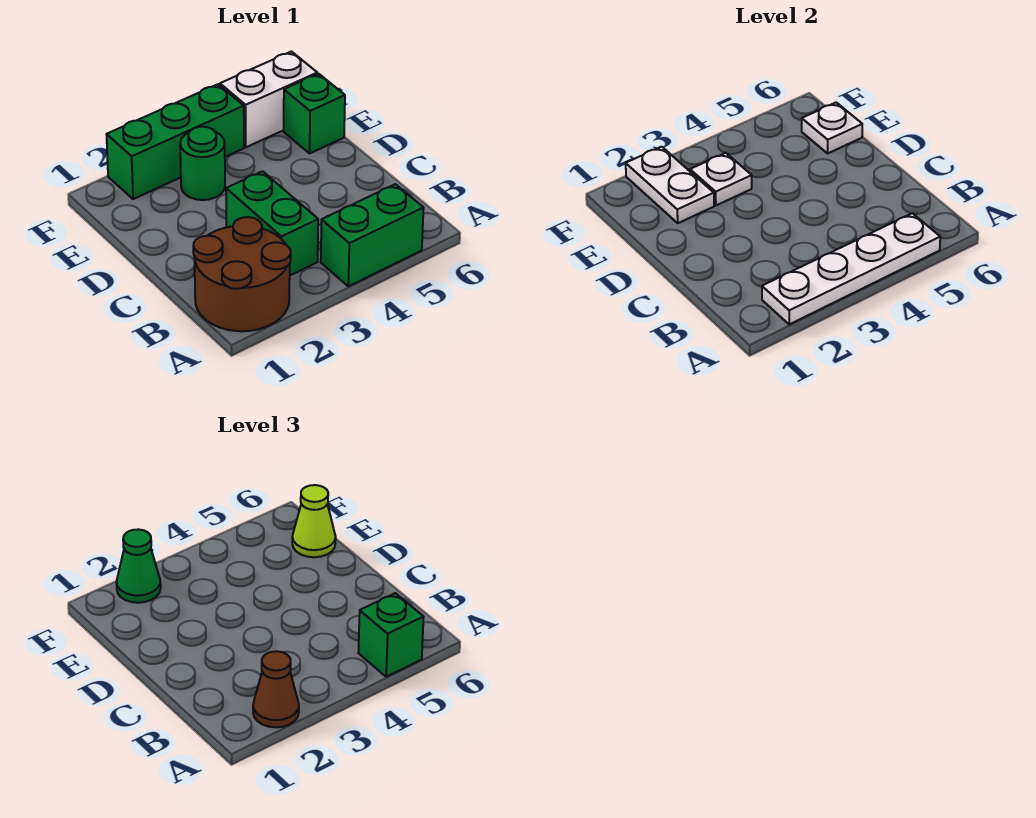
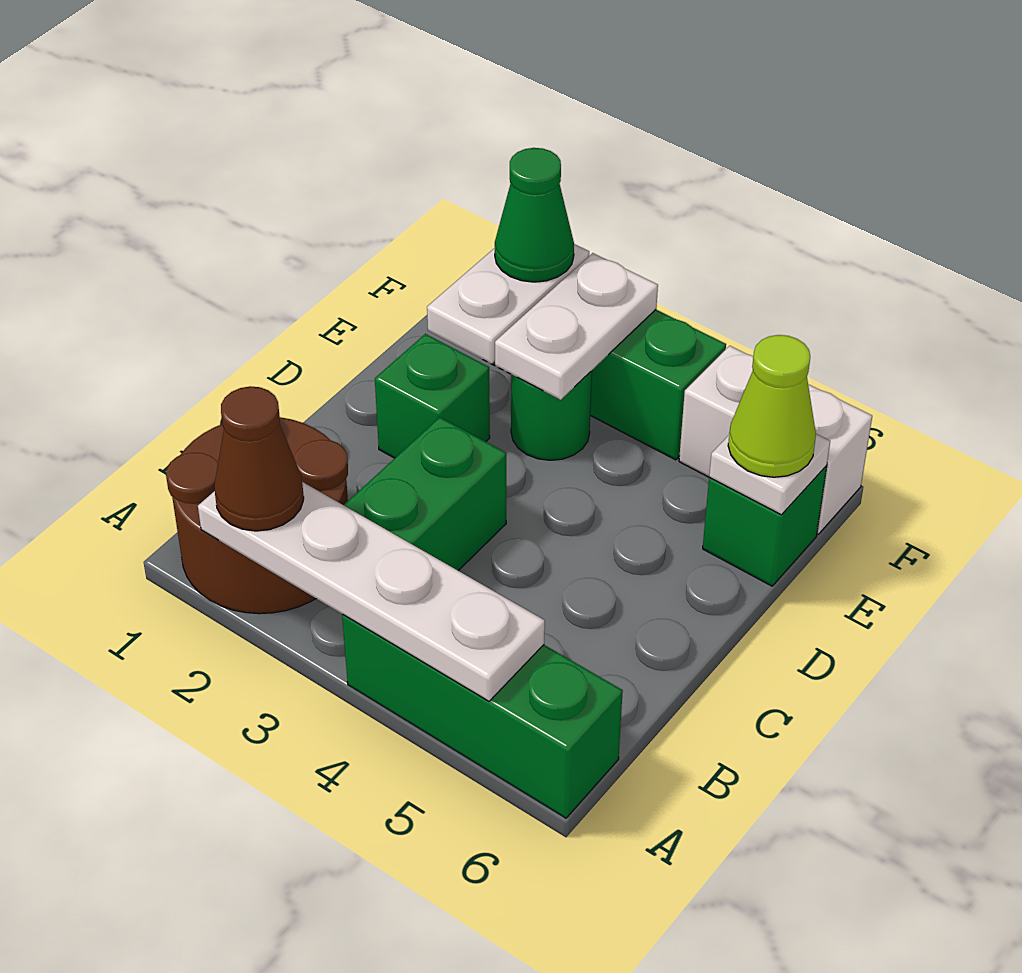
green 1x2 brick [321,184,424,286] -> green 1x3 brick [342,614,623,818]
green 1x1 brick [358,593,424,677] -> green 1x1 brick moved to [375,334,490,458]
white 1x1 plate [690,153,752,205] -> white 1x2 plate [495,253,658,400]

